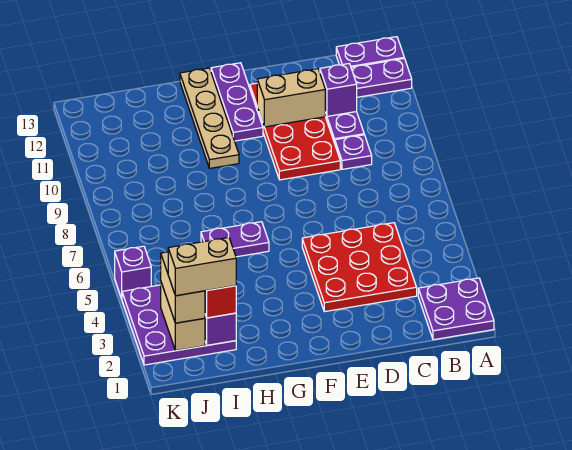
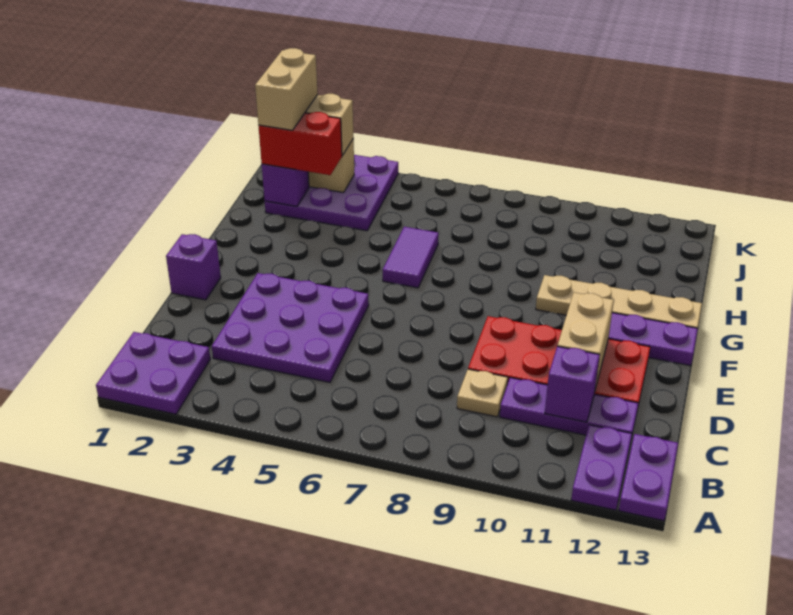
red 3x3 plate [302,223,417,312] -> purple 3x3 plate [212,273,369,382]
purple 1x1 plate [335,135,372,169] -> tan 1x1 plate [457,369,508,417]
purple 1x2 plate [201,222,269,257] -> purple 1x2 tile [383,227,439,288]
purple 1x1 brick [115,246,151,298] -> purple 1x1 brick moved to [166,234,221,300]

